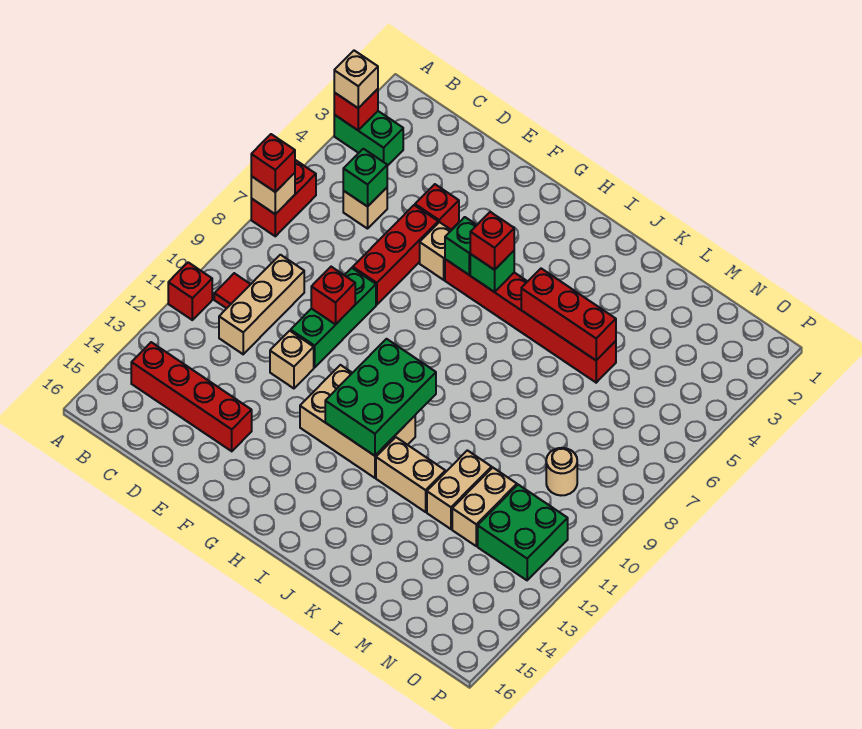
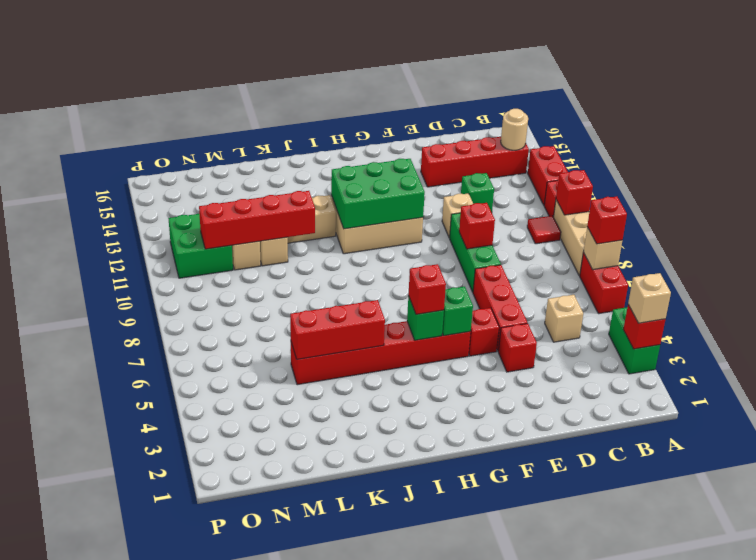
green 1x2 brick [334,111,403,166] -> green 1x2 brick turned to [609,307,660,374]
none -> red 1x1 brick [556,170,593,215]
none -> red 1x2 brick [528,146,568,205]
green 1x1 brick [343,149,387,207] -> green 1x1 brick moved to [461,173,494,212]
tan 1x3 brick [219,255,304,354] -> tan 1x3 brick moved to [553,200,589,276]
tan 1x1 brick [420,222,451,280] -> red 1x1 brick [469,308,499,356]
green 2x3 brick [325,339,436,456] -> green 2x3 brick turned to [331,159,425,229]
none -> red 1x4 brick [199,191,315,249]
tan 1x1 round brick [546,448,577,495] -> tan 1x1 round brick moved to [501,109,528,150]

